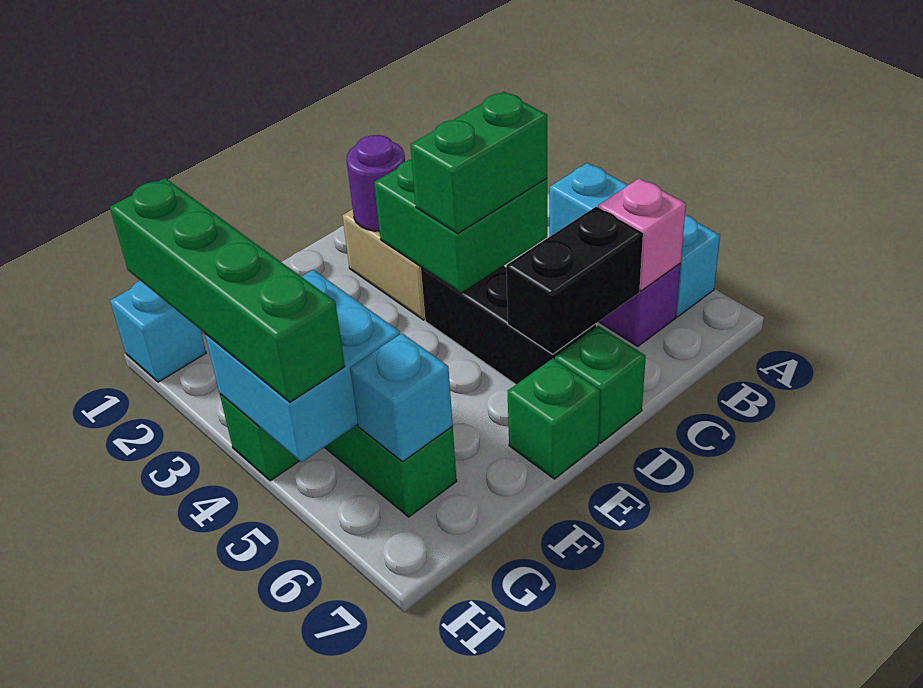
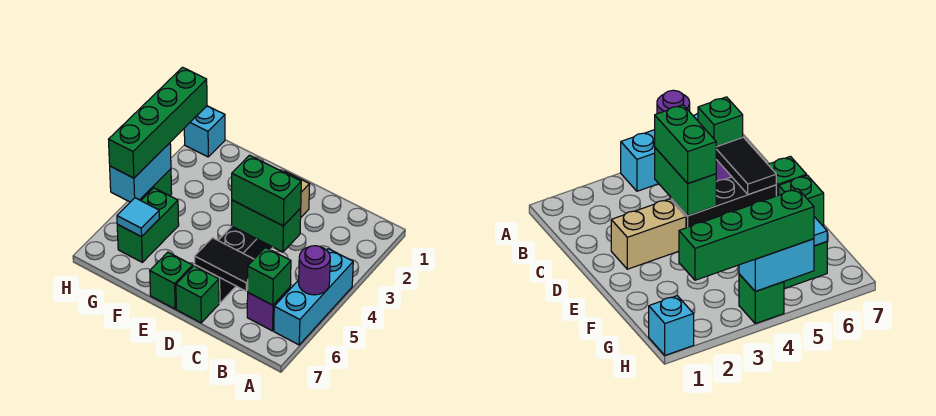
pink 1x1 brick [598,178,686,291] -> green 1x1 brick [248,248,291,305]
green 2x2 brick [374,160,547,293] -> green 1x2 brick [232,200,301,252]
black 1x2 brick [506,207,643,354] -> black 1x2 tile [195,238,254,291]
purple 1x1 round brick [347,135,405,231] -> purple 1x1 round brick moved to [299,246,330,295]
cyan 2x2 brick [205,270,400,462] -> cyan 1x2 brick [110,143,171,202]
cyan 1x1 brick [350,333,453,462] -> cyan 1x1 tile [117,198,159,237]

